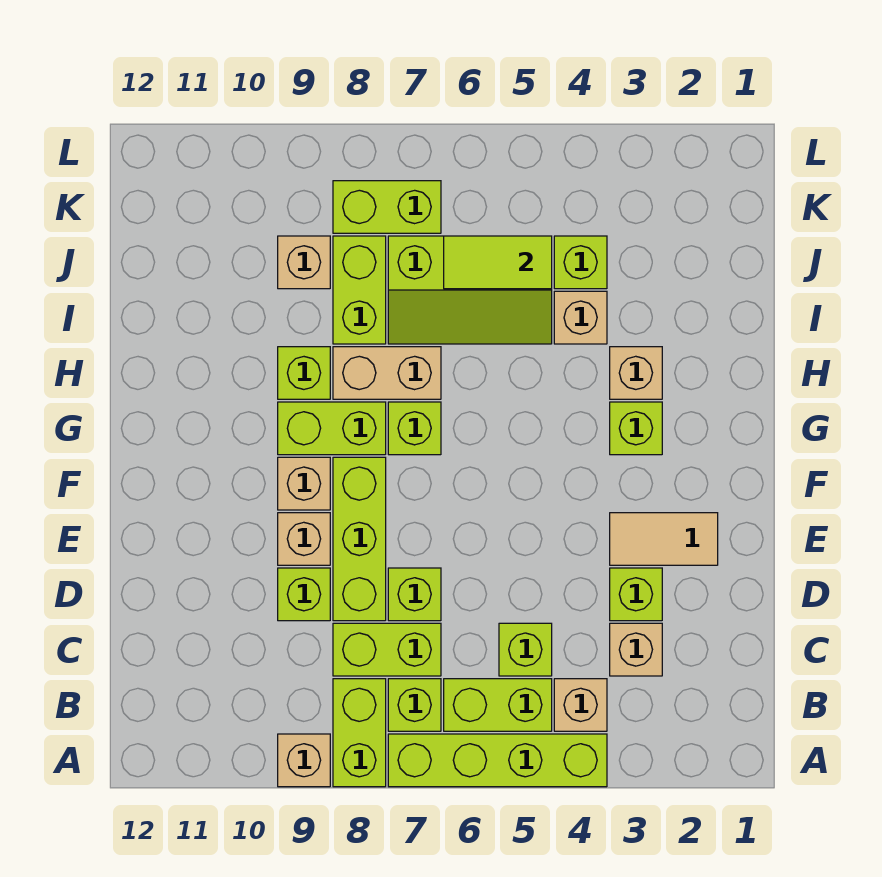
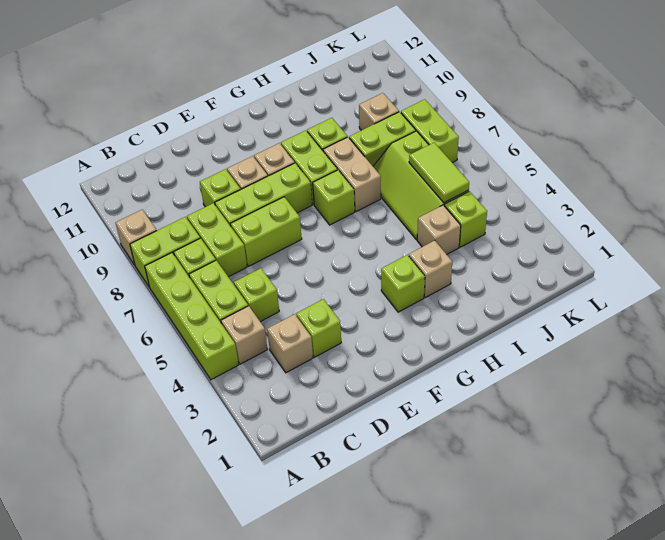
lime 1x1 brick [388,568,441,621] -> lime 1x2 brick [230,197,302,266]
tan 1x2 tile [610,513,718,565] -> none

